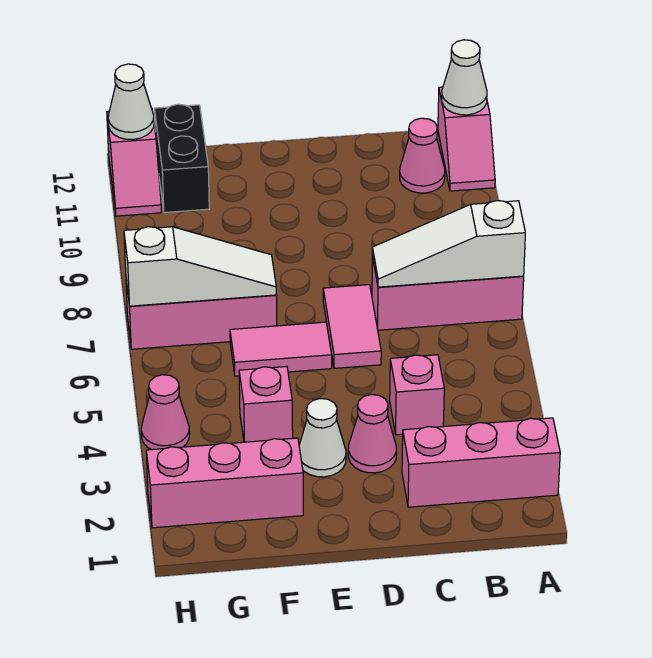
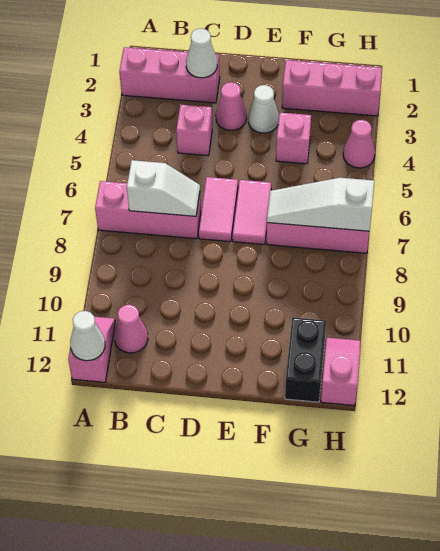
white 1x3 slope [372,201,525,287] -> white 1x2 slope [127,160,200,216]
pink 1x2 tile [230,322,332,376] -> pink 1x2 tile turned to [233,180,271,245]
white 1x1 cone [108,64,154,140] -> white 1x1 cone moved to [186,28,217,78]

